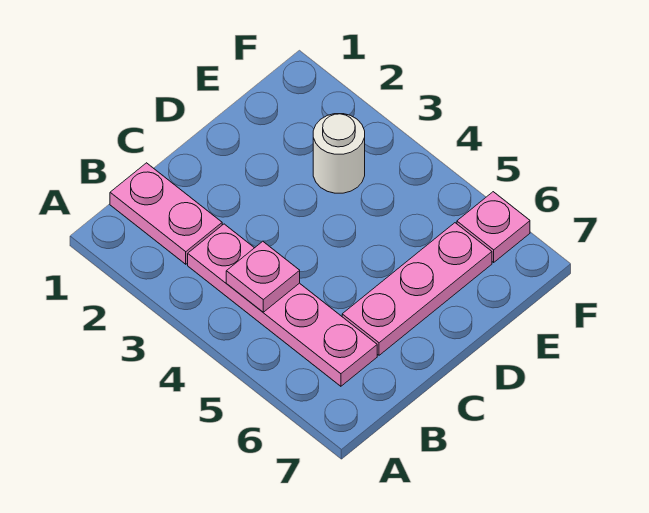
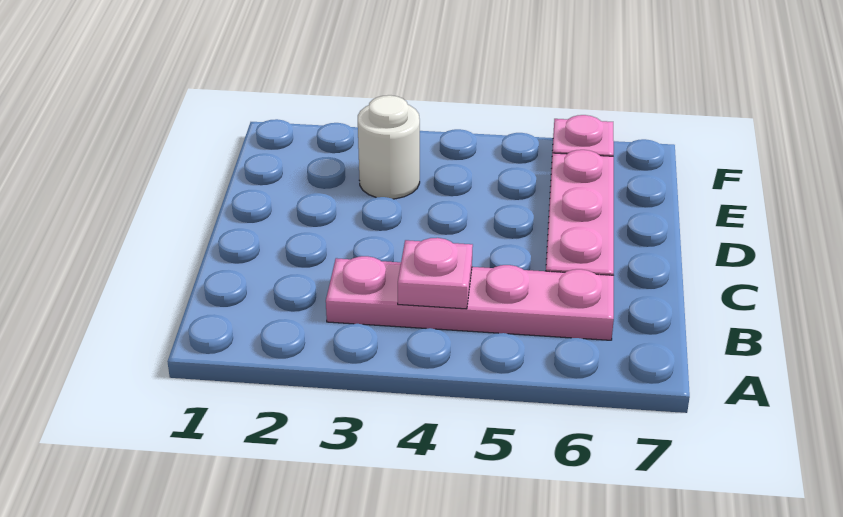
pink 1x2 plate [110,163,222,264] -> none

